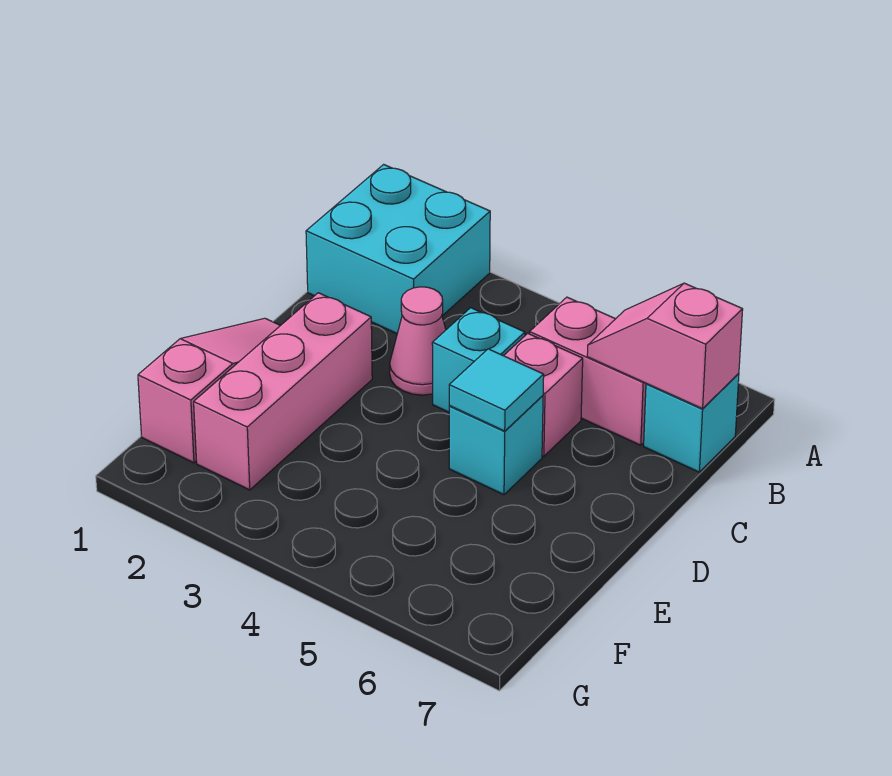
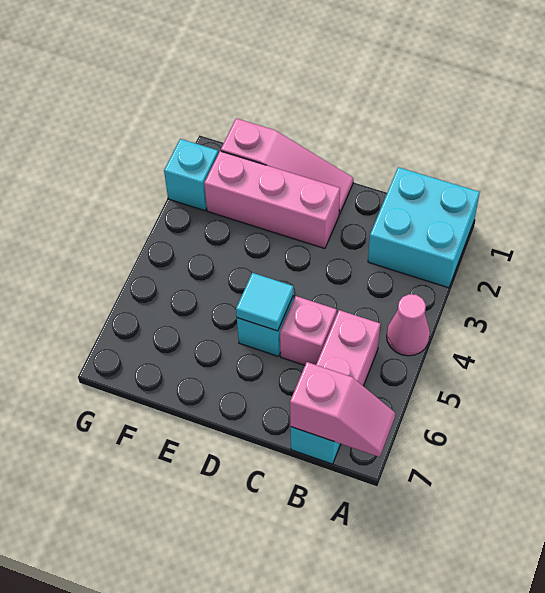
pink 1x2 slope [587,283,743,409] -> pink 1x2 slope turned to [290,362,395,457]
pink 1x1 cone [390,287,446,395] -> pink 1x1 cone moved to [387,294,430,356]
cyan 1x1 brick [432,308,525,412] -> cyan 1x1 brick moved to [164,139,218,211]

